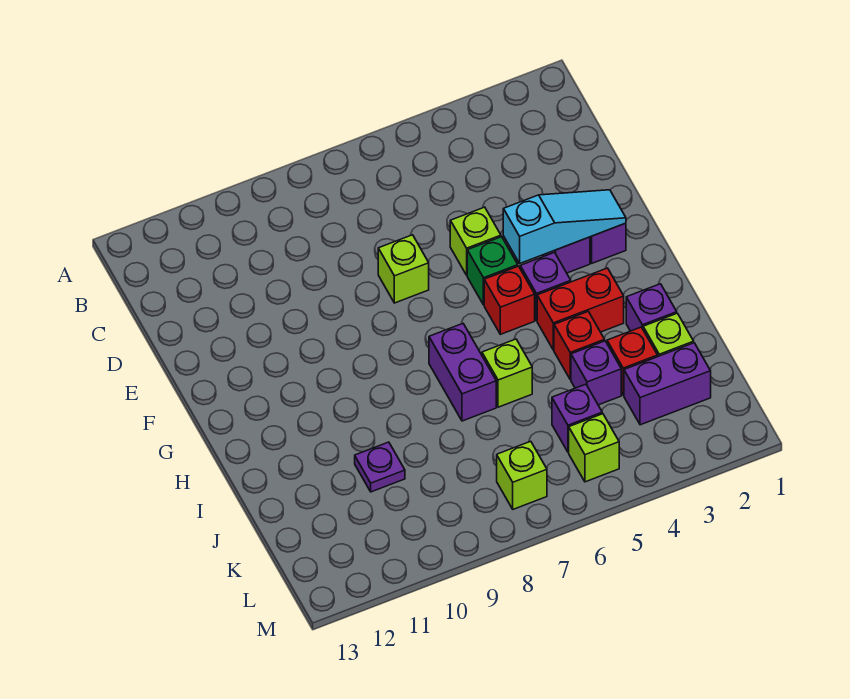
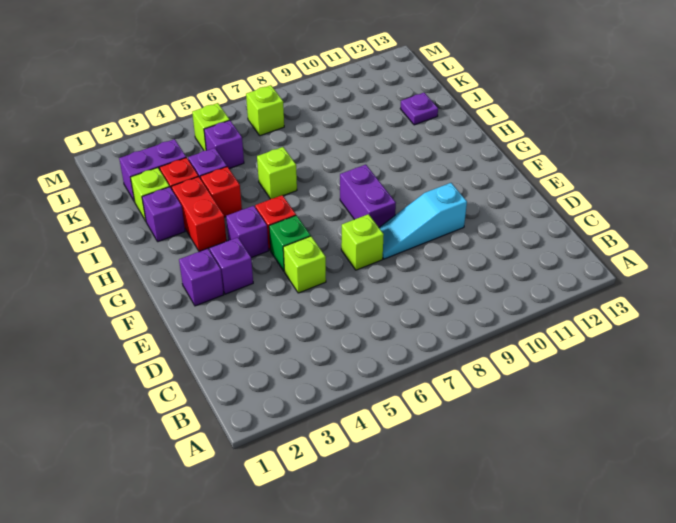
cyan 1x3 slope [503,190,626,263] -> cyan 1x3 slope moved to [379,183,467,259]
red 1x2 brick [537,268,624,350] -> red 1x2 brick turned to [172,177,227,251]
purple 1x2 brick [429,324,496,421] -> purple 1x2 brick moved to [340,165,396,227]
purple 1x1 plate [355,442,405,492] -> purple 1x1 plate moved to [400,93,438,125]

